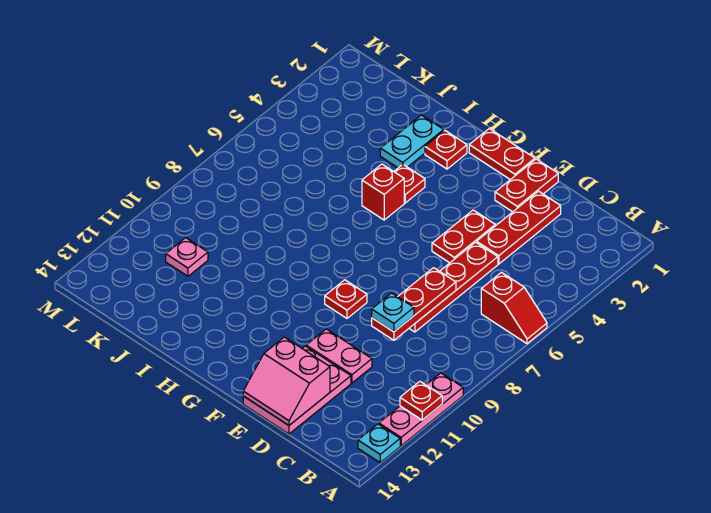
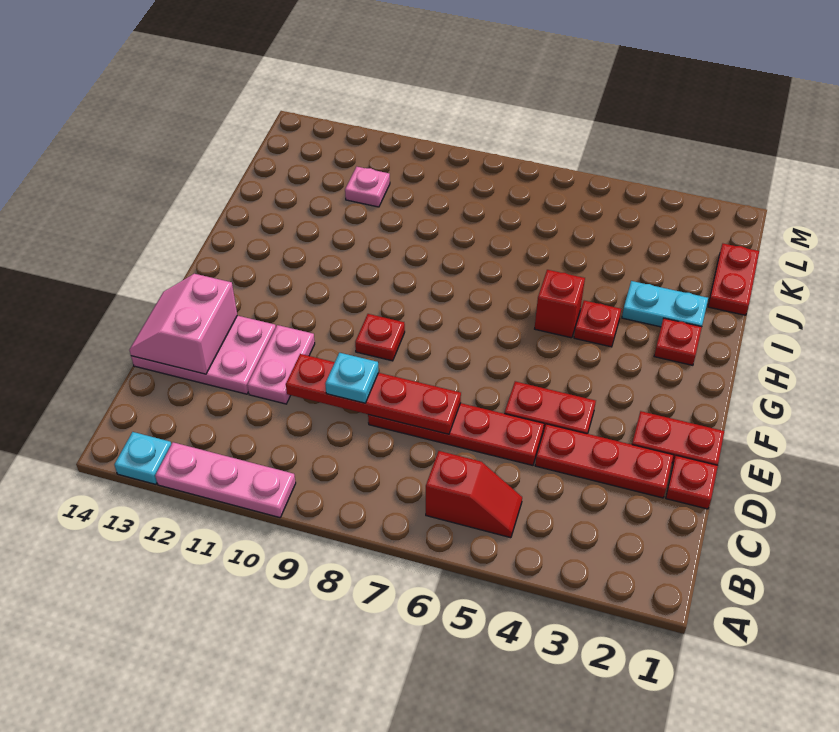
red 1x2 slope [481,272,547,344] -> red 1x2 slope turned to [426,451,522,538]
red 1x1 plate [400,382,442,420] -> red 1x1 plate moved to [666,455,718,509]
red 1x3 plate [372,268,456,340] -> red 1x4 plate [286,354,461,434]
red 1x2 plate [469,129,535,180] -> red 1x2 plate moved to [708,244,759,315]

